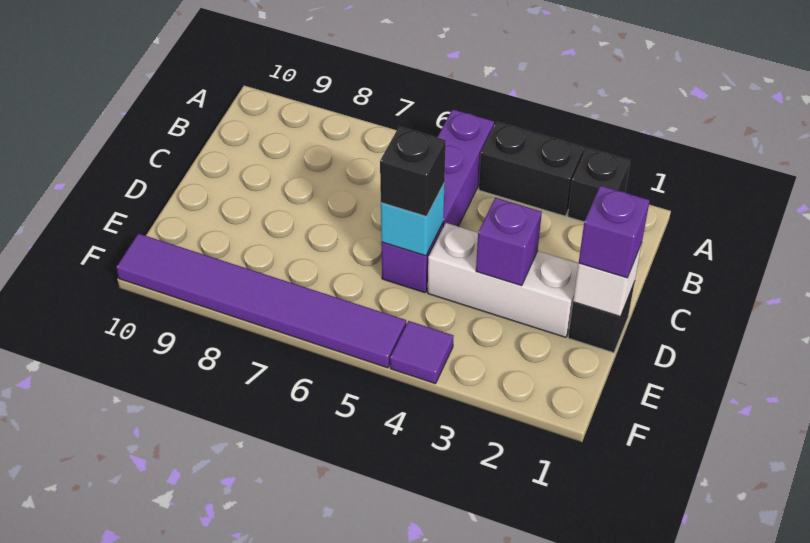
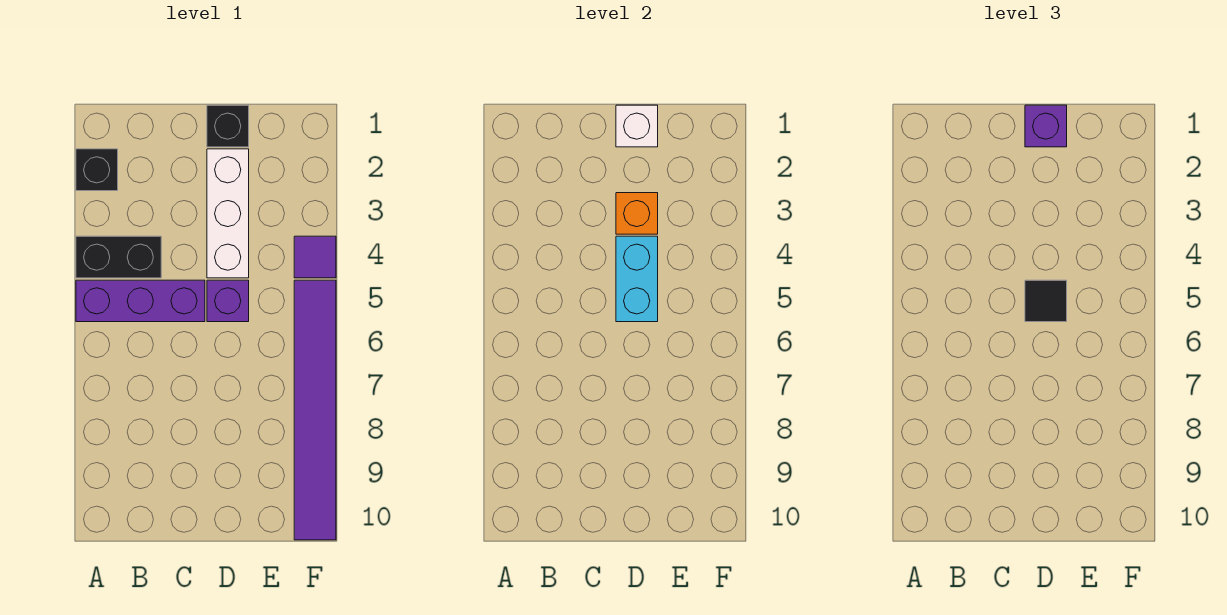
black 1x2 brick [479,122,584,216] -> black 1x2 brick turned to [76,236,161,278]
purple 1x1 brick [476,198,542,286] -> orange 1x1 brick [616,193,658,234]
cyan 1x1 brick [381,183,445,256] -> cyan 1x2 brick [616,236,658,322]
black 1x1 brick [380,127,446,216] -> black 1x1 tile [1025,280,1067,322]

